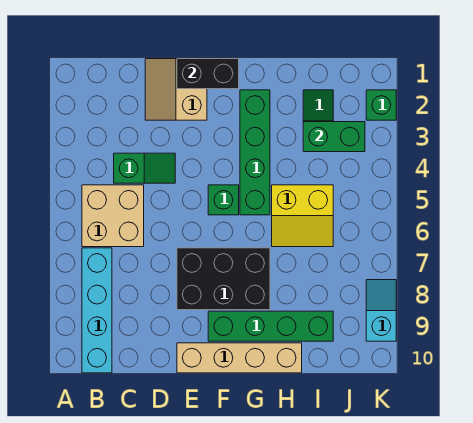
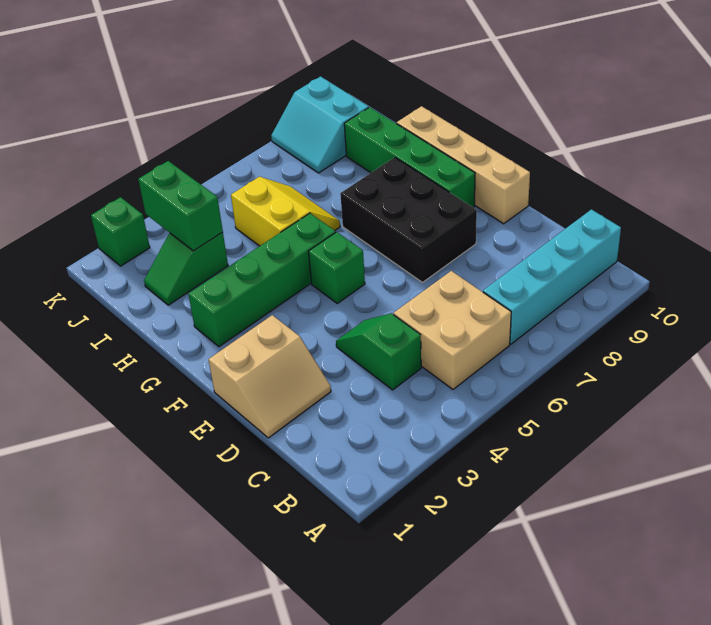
black 1x2 brick [177,59,239,89] -> none
cyan 1x2 slope [366,280,396,341] -> cyan 2x2 slope [271,76,369,173]

